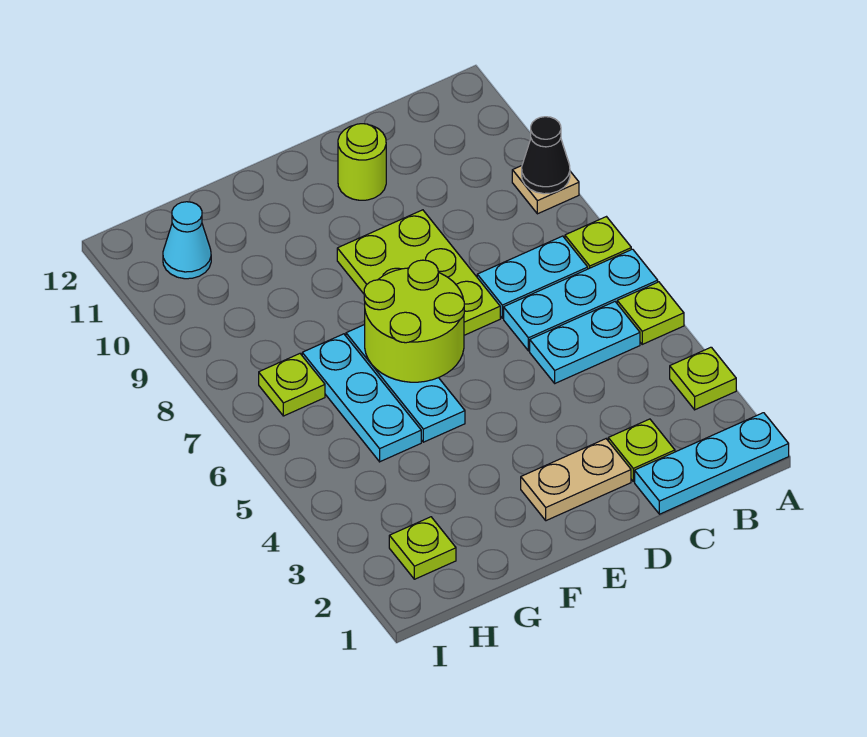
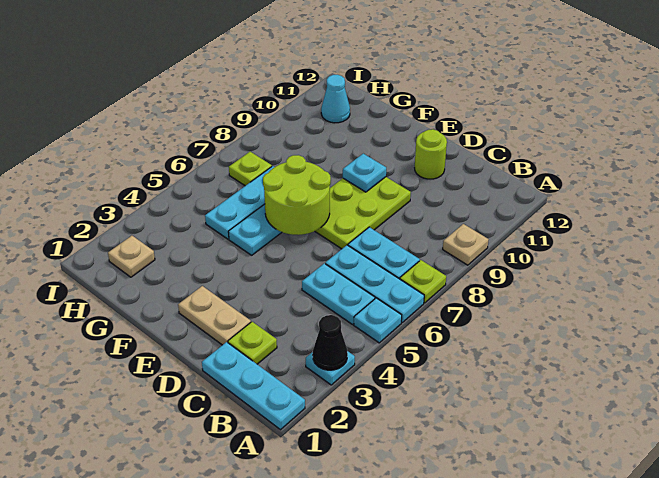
lime 1x1 plate [670,347,736,410] -> cyan 1x1 plate [306,351,355,385]
lime 1x1 plate [617,282,684,344] -> cyan 1x1 plate [354,298,402,343]
black 1x1 cone [522,117,570,194] -> black 1x1 cone moved to [313,315,348,370]
none -> cyan 1x1 plate [343,154,386,192]
lime 1x1 plate [389,517,456,579] -> tan 1x1 plate [108,236,155,277]

